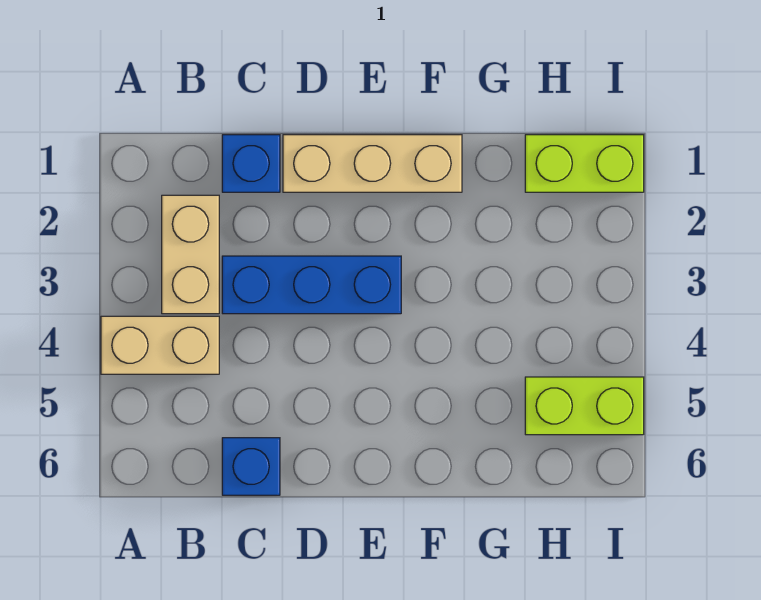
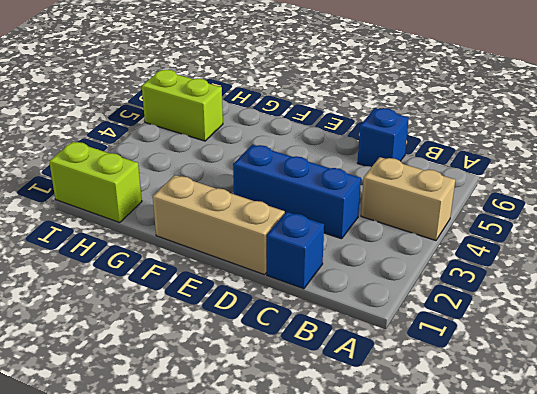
tan 1x2 brick [162,195,219,314] -> none

